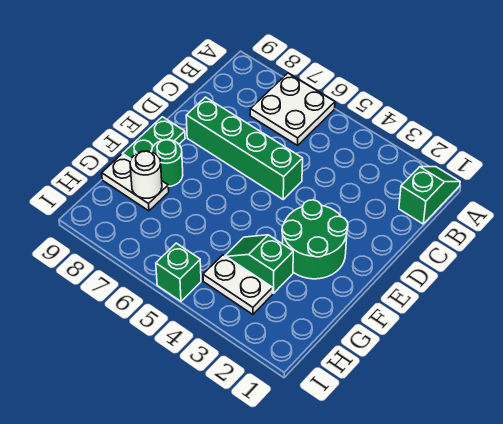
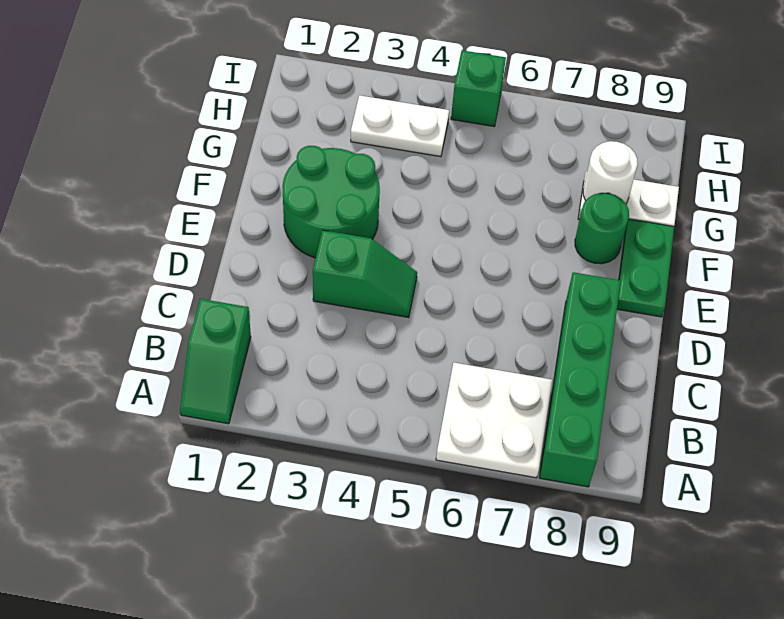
green 1x4 brick [186,97,303,199] -> green 1x4 brick turned to [539,272,621,487]
green 1x2 slope [225,235,293,293] -> green 1x2 slope moved to [313,230,417,318]

